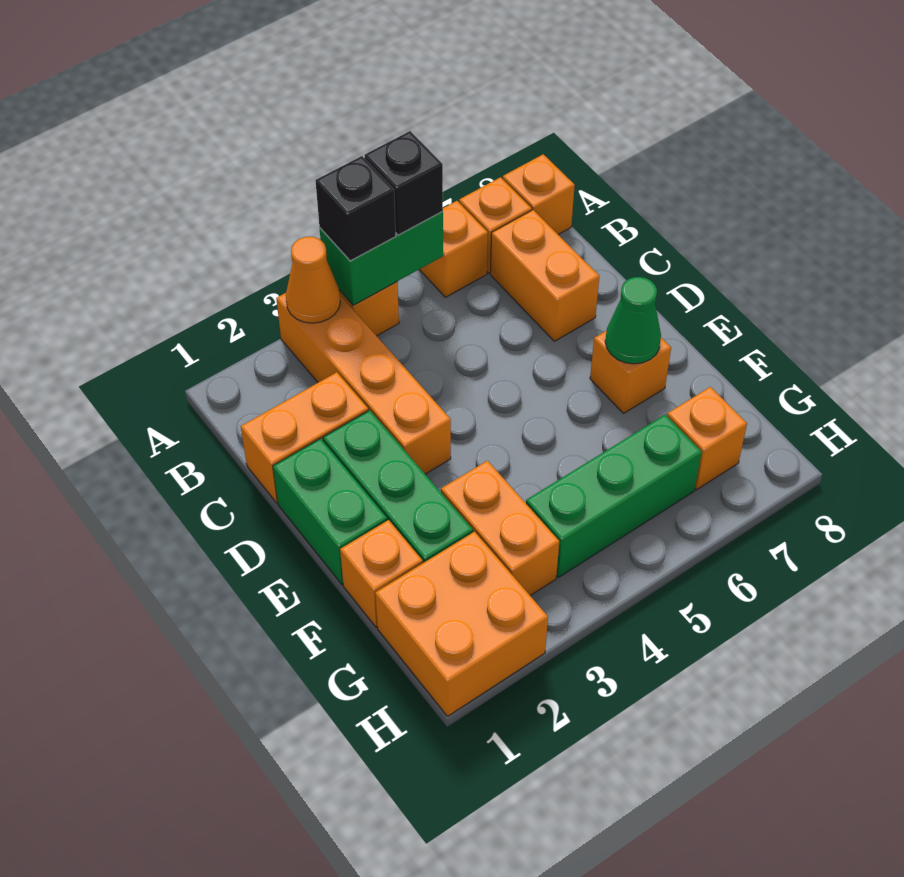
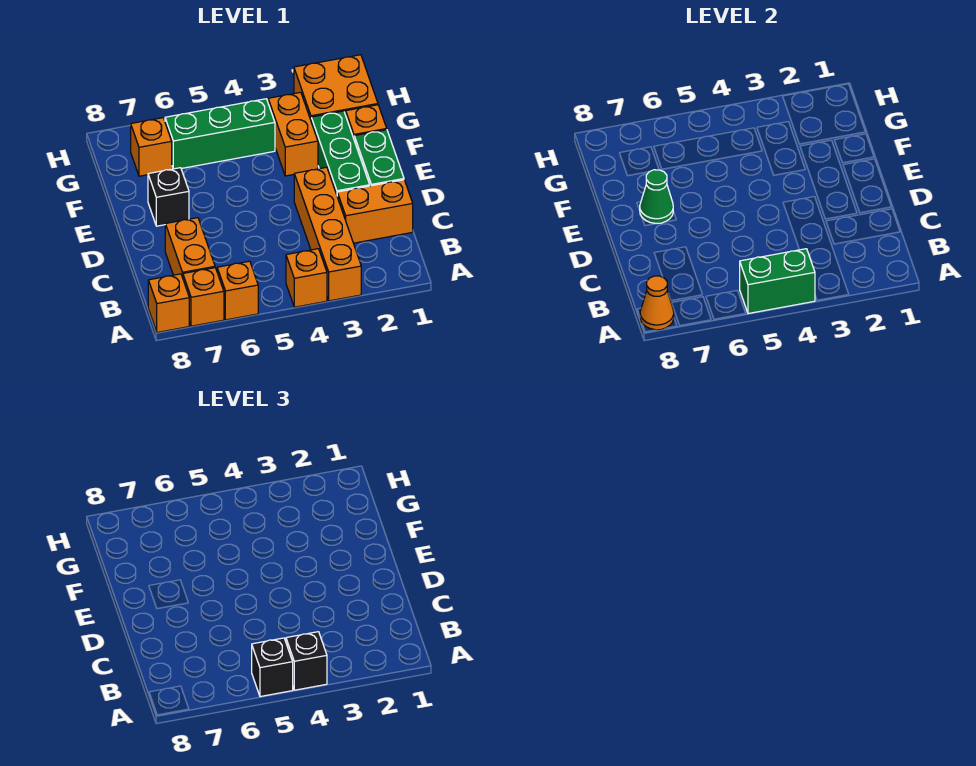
orange 1x1 cone [286,237,340,323] -> orange 1x1 cone moved to [640,276,674,330]
orange 1x1 brick [590,331,671,413] -> black 1x1 brick [148,168,189,226]

